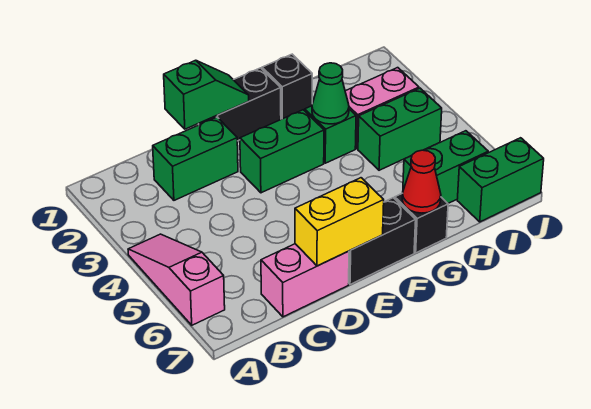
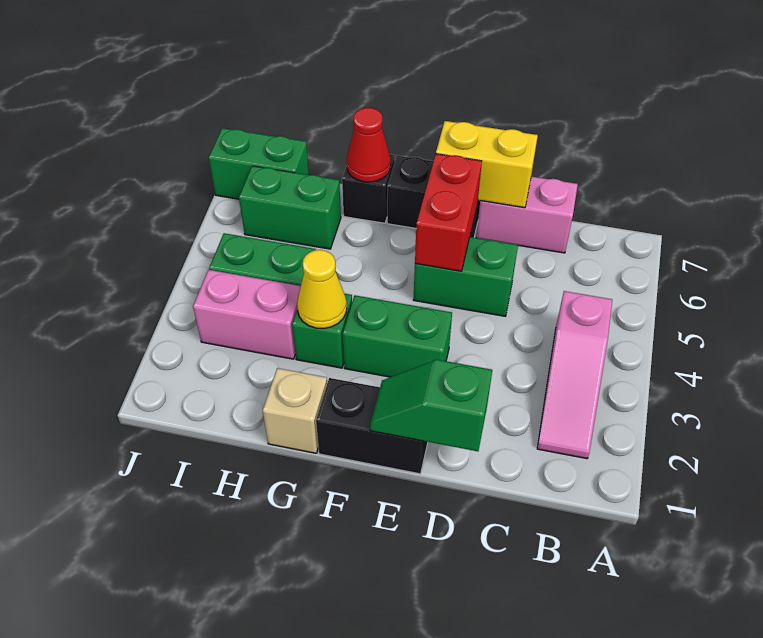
pink 1x3 slope [128,234,225,325] -> pink 1x3 slope moved to [537,291,612,459]
green 1x2 brick [153,117,238,200] -> green 1x2 brick moved to [413,237,518,316]
none -> red 1x2 brick [415,154,482,271]
black 1x1 brick [262,54,313,119] -> tan 1x1 brick [263,368,327,453]
green 1x1 cone [312,63,349,124] -> yellow 1x1 cone [297,250,347,329]

